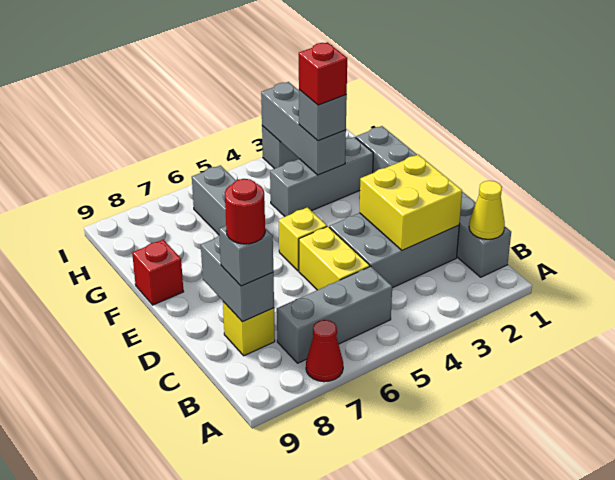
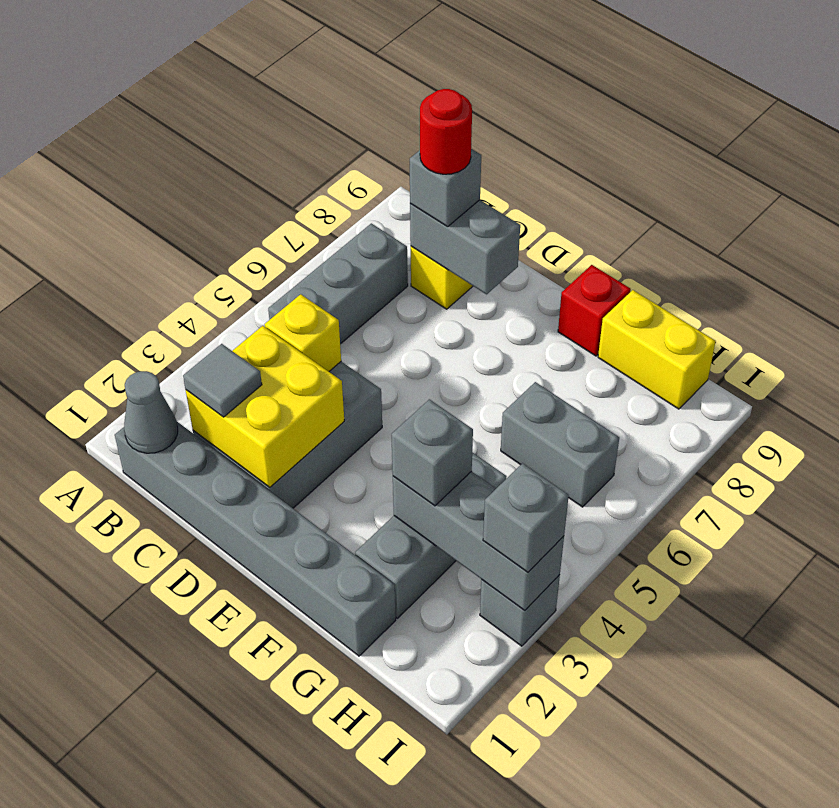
red 1x1 cone [306,320,343,382] -> none
yellow 1x1 cone [469,181,505,239] -> grey 1x1 cone [124,371,178,453]
none -> grey 1x1 tile [183,344,262,417]
yellow 1x2 brick [299,227,370,290] -> yellow 1x2 brick moved to [598,290,716,409]
yellow 1x1 brick [279,207,327,271] -> yellow 1x1 brick moved to [265,294,341,371]
red 1x1 brick [299,42,347,105] -> none
none -> grey 1x1 brick [483,463,569,572]

